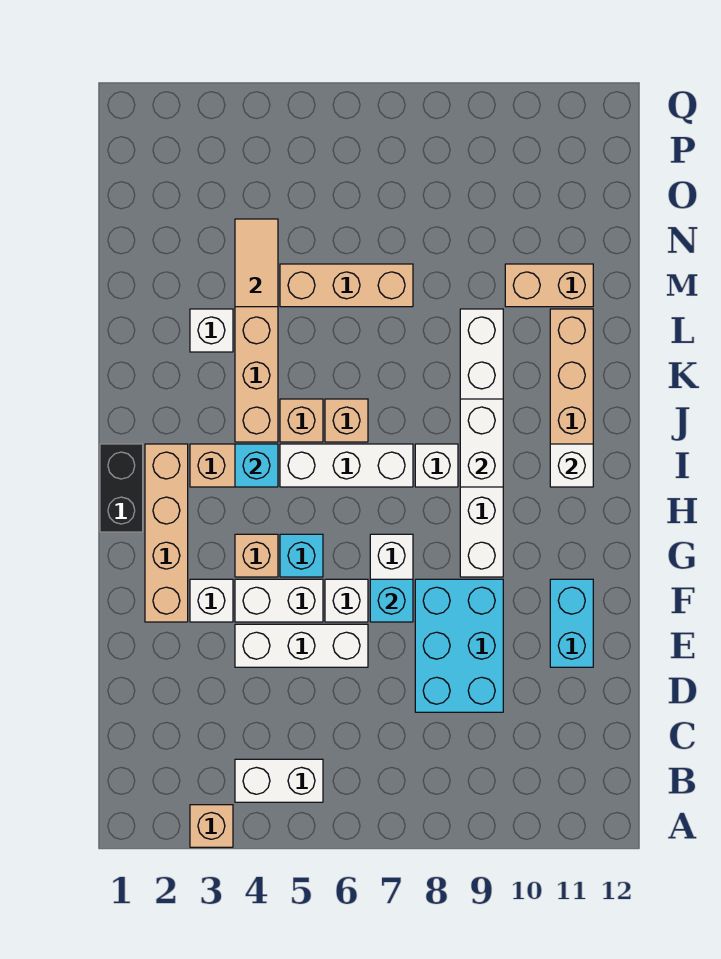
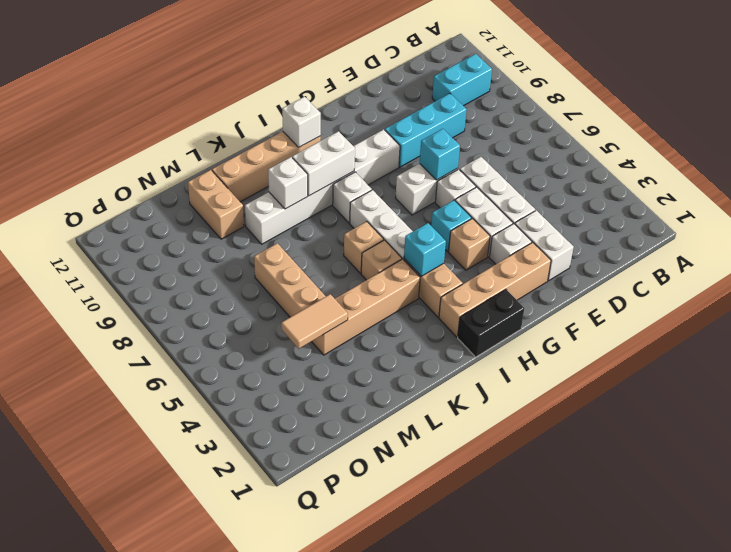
tan 1x1 brick [190,805,233,847] -> none
white 1x2 brick [235,759,323,802] -> white 1x2 brick moved to [515,210,574,281]
cyan 2x3 brick [415,579,503,712] -> cyan 1x3 brick [385,93,467,167]
cyan 1x2 brick [550,579,593,667] -> cyan 1x2 brick moved to [432,54,492,106]
white 1x1 brick [190,309,233,352] -> white 1x1 brick moved to [268,157,308,209]

